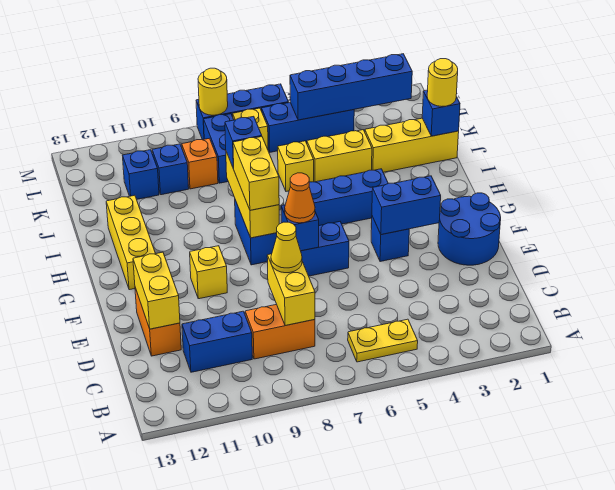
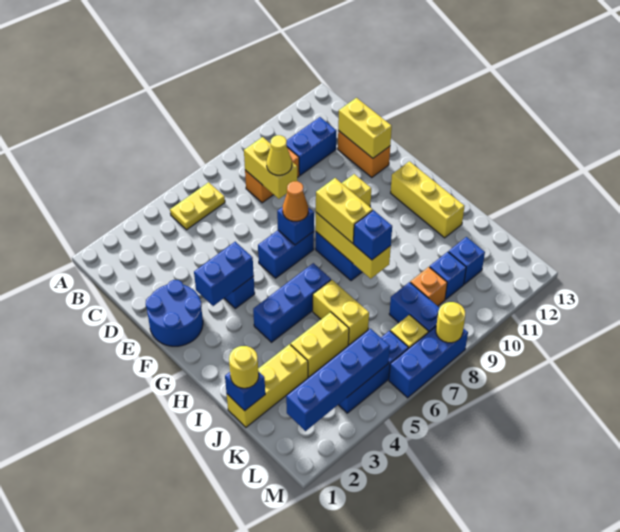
yellow 1x1 brick [278,141,314,191] -> yellow 1x2 brick [313,280,369,345]

